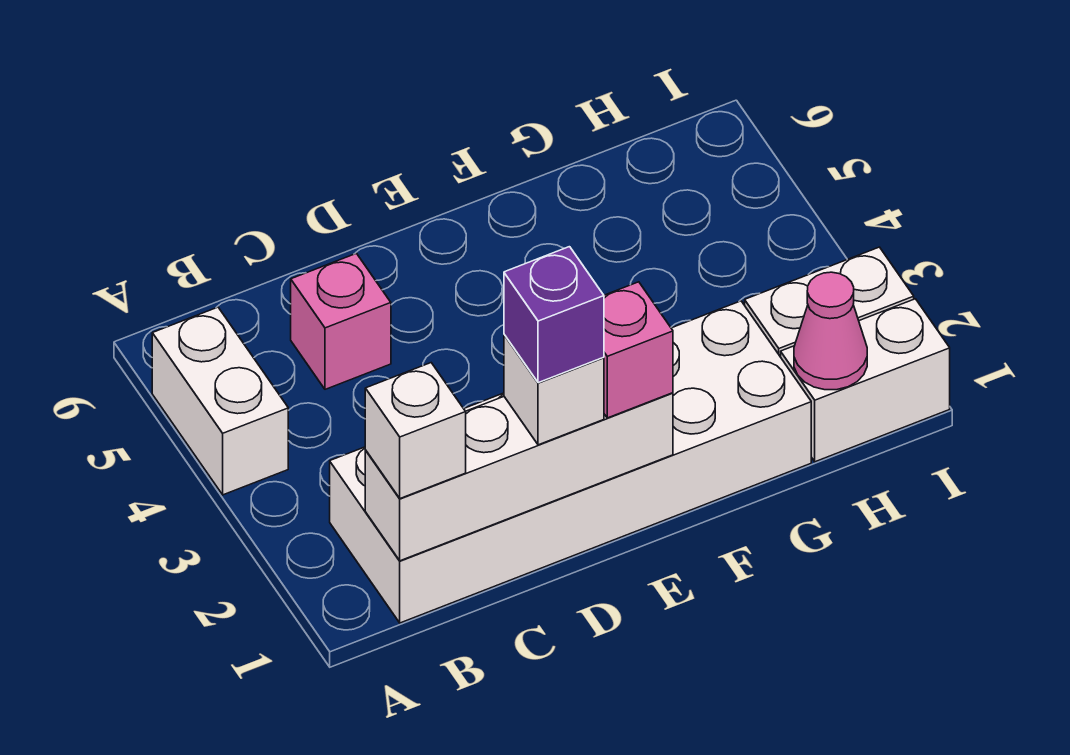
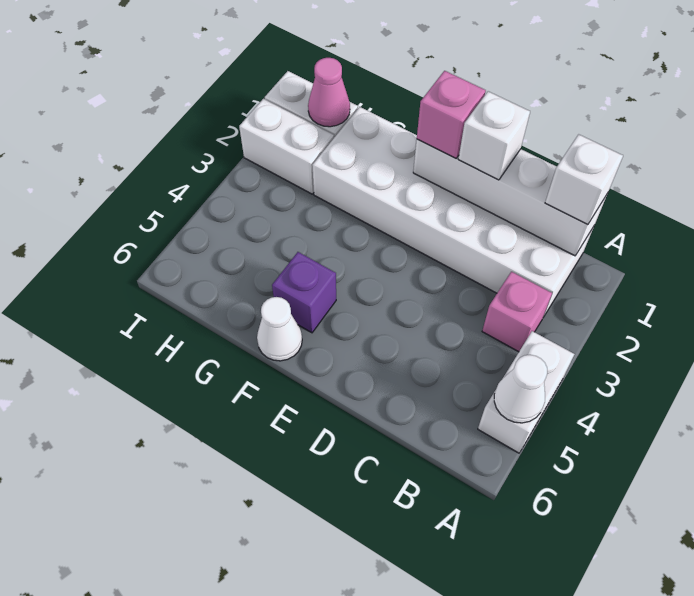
none -> white 1x1 cone [494,355,547,423]
pink 1x1 brick [291,253,391,389] -> pink 1x1 brick moved to [482,272,552,352]
purple 1x1 brick [504,247,604,383] -> purple 1x1 brick moved to [272,252,336,333]
none -> white 1x1 cone [257,297,302,361]

